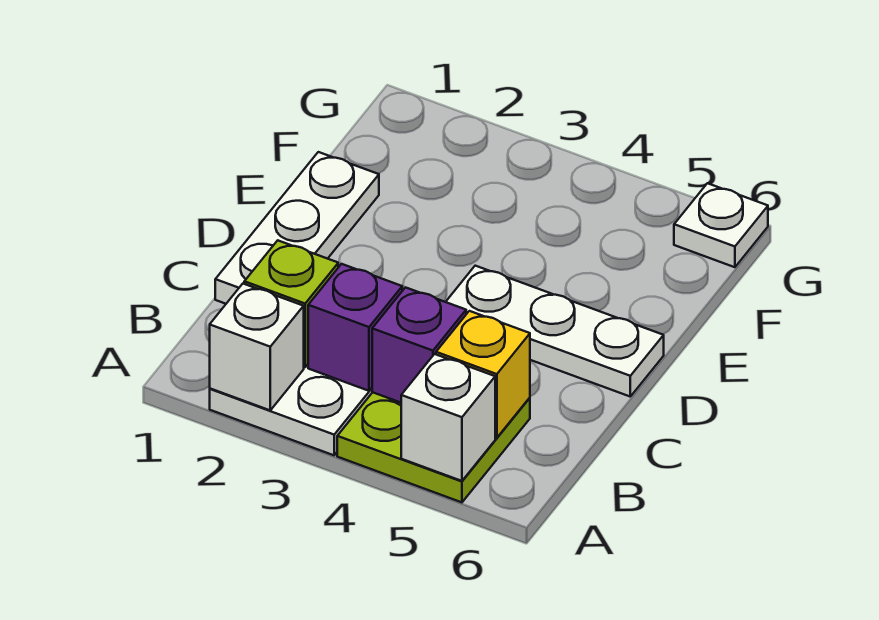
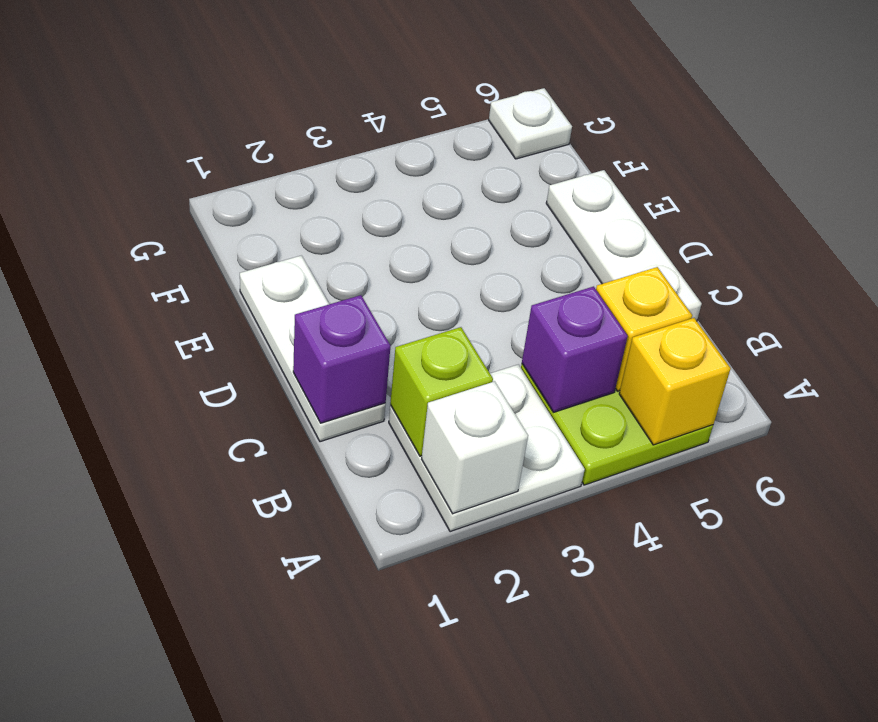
white 1x1 brick [401,354,495,481] -> yellow 1x1 brick [619,318,731,445]
purple 1x1 brick [308,264,402,391] -> purple 1x1 brick moved to [293,295,390,423]
white 1x3 plate [446,266,664,396] -> white 1x3 plate turned to [546,170,702,321]

